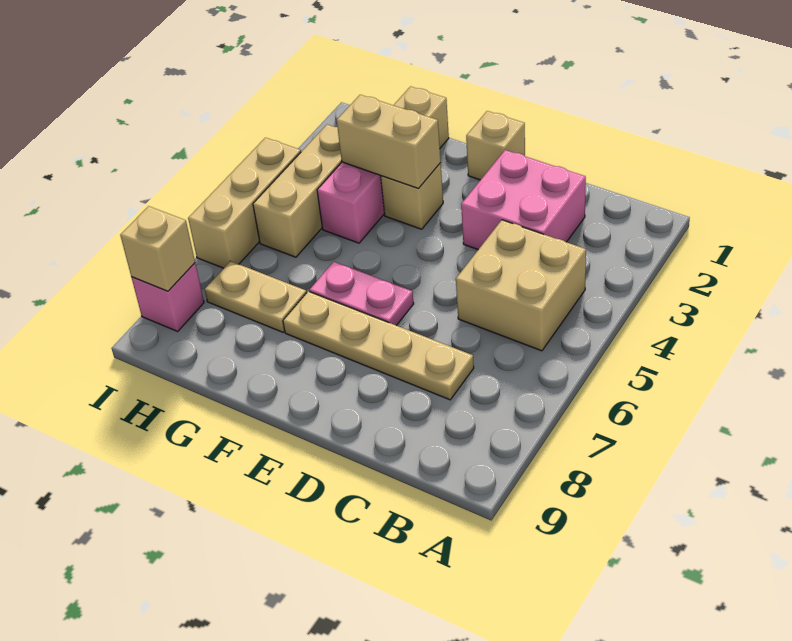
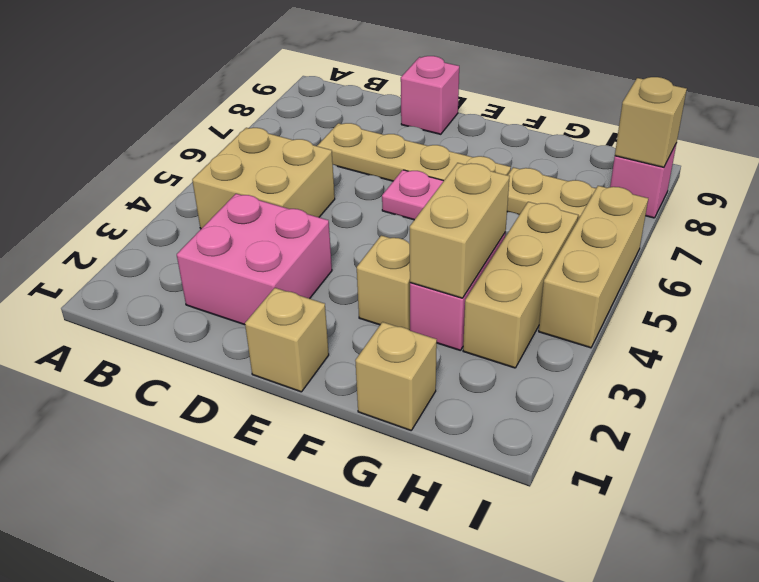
none -> pink 1x1 brick [401,56,459,134]
tan 1x2 brick [337,95,441,188] -> tan 1x2 brick turned to [410,163,510,298]

